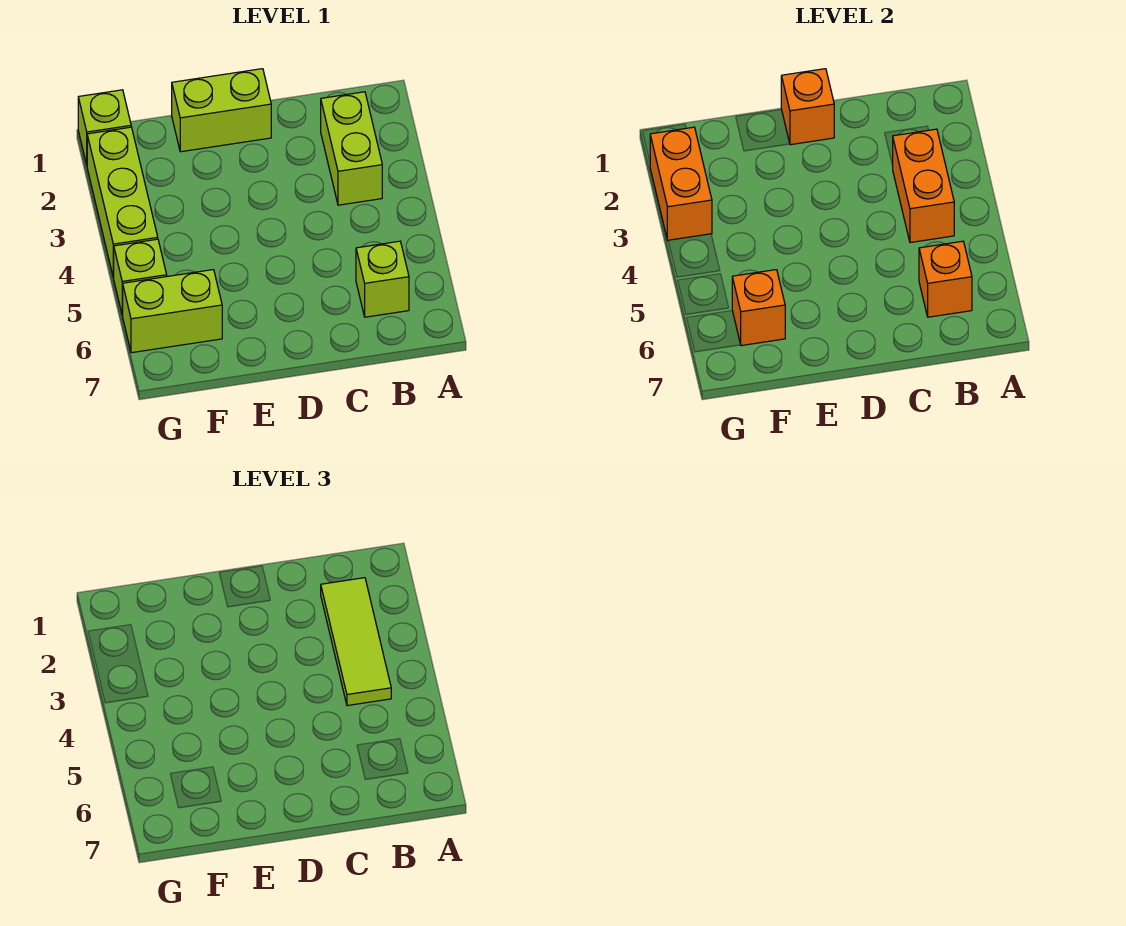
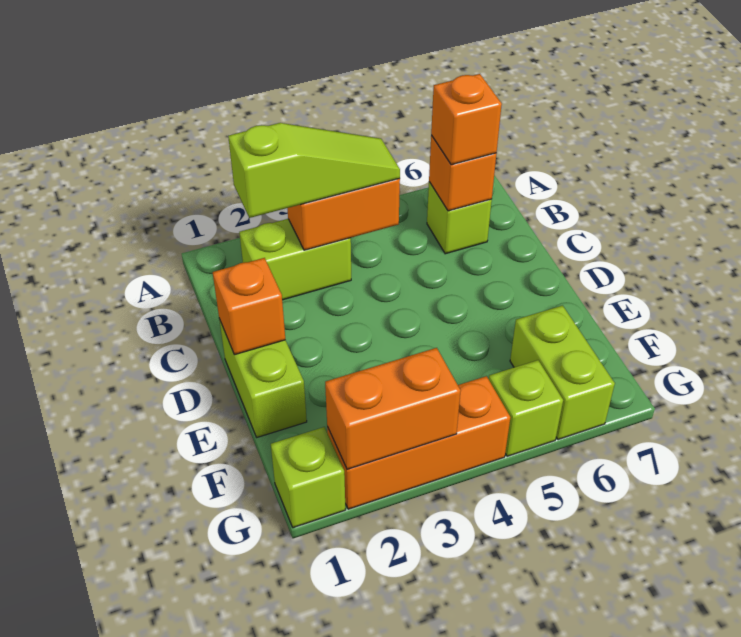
lime 1x3 tile [321,578,391,706] -> lime 1x3 slope [228,123,400,218]
orange 1x1 brick [732,270,785,346] -> orange 1x1 brick moved to [431,74,502,165]
lime 1x3 brick [87,127,158,278] -> orange 1x3 brick [327,376,511,509]

